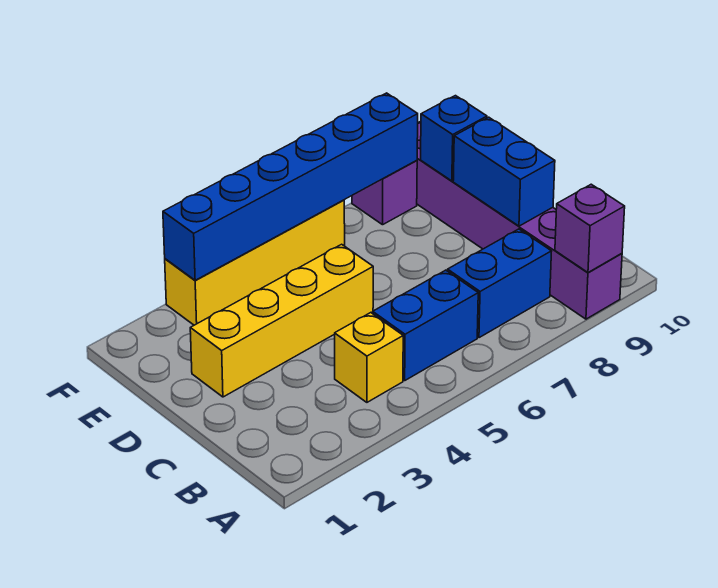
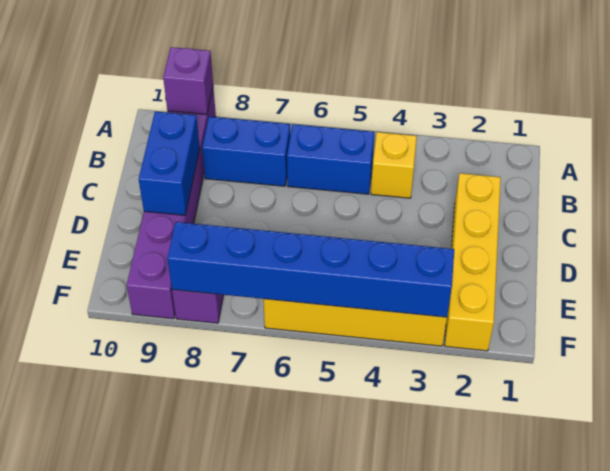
yellow 1x4 brick [190,244,373,397] -> yellow 1x4 brick turned to [445,173,501,351]
blue 1x1 brick [421,96,487,181] -> none

